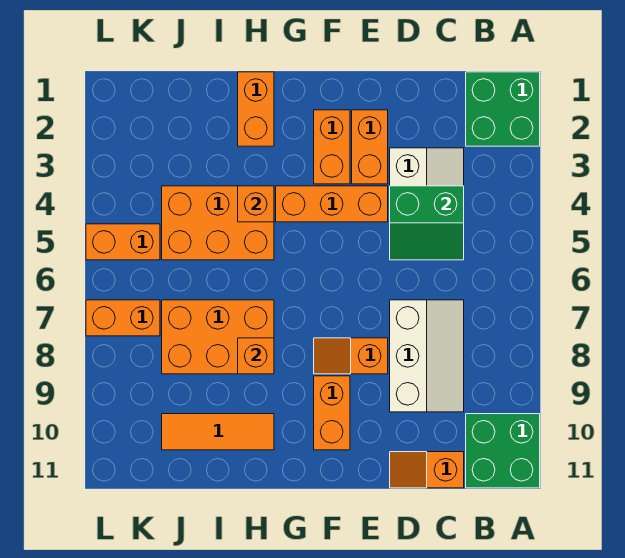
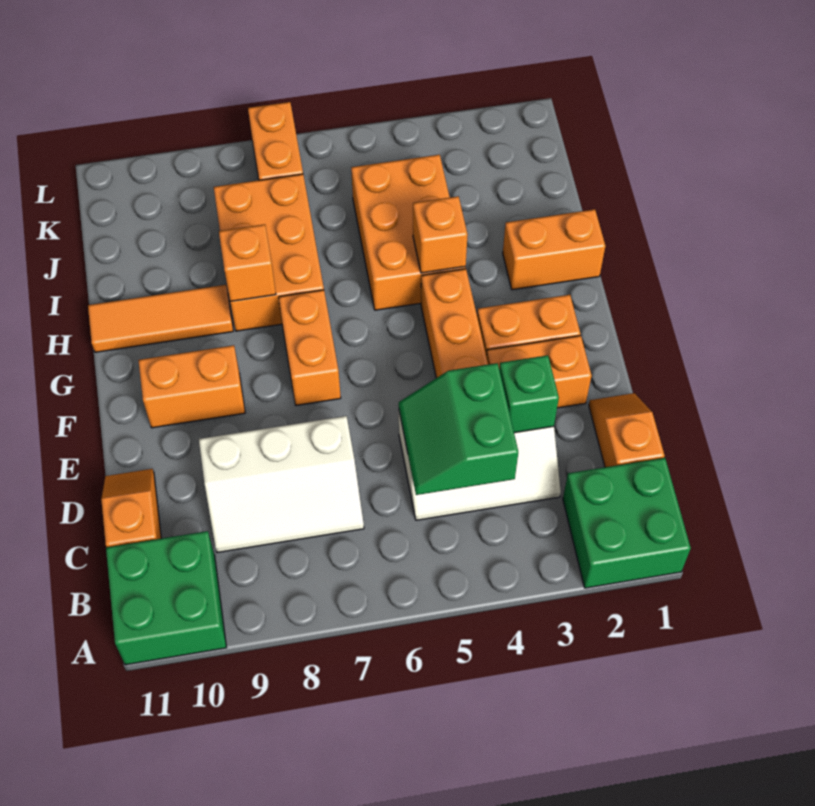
none -> green 1x1 brick [499,355,559,433]
orange 1x2 slope [314,338,388,374] -> orange 1x2 slope moved to [589,393,665,467]
orange 1x3 tile [162,414,274,450] -> orange 1x3 tile turned to [88,285,233,352]
orange 1x2 brick [86,224,160,260] -> orange 1x2 brick moved to [279,290,341,405]

